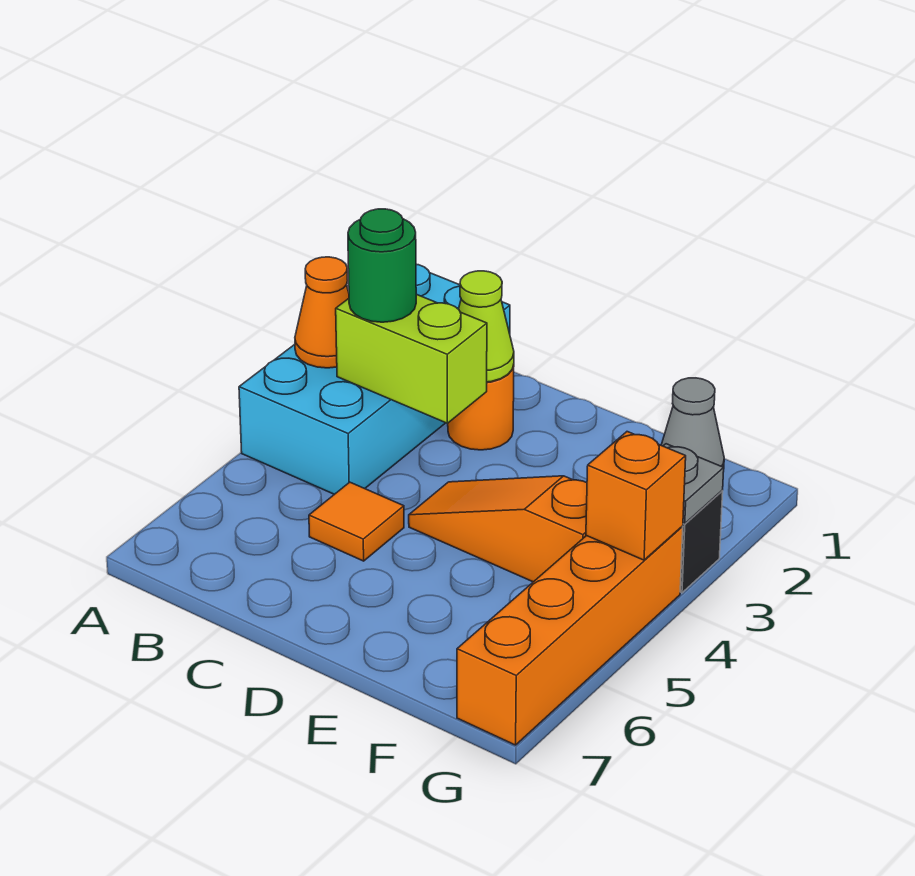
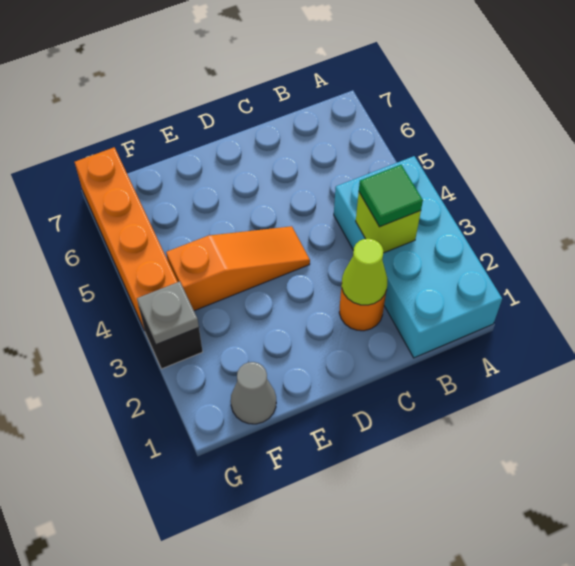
orange 1x1 cone [295,257,349,368] -> none
lime 1x2 brick [336,294,487,424] -> lime 1x1 brick [356,193,421,253]
green 1x1 round brick [348,209,416,322] -> green 1x1 tile [359,165,423,227]
orange 1x1 tile [309,482,404,561] -> none
orange 1x1 brick [586,432,686,560] -> none

